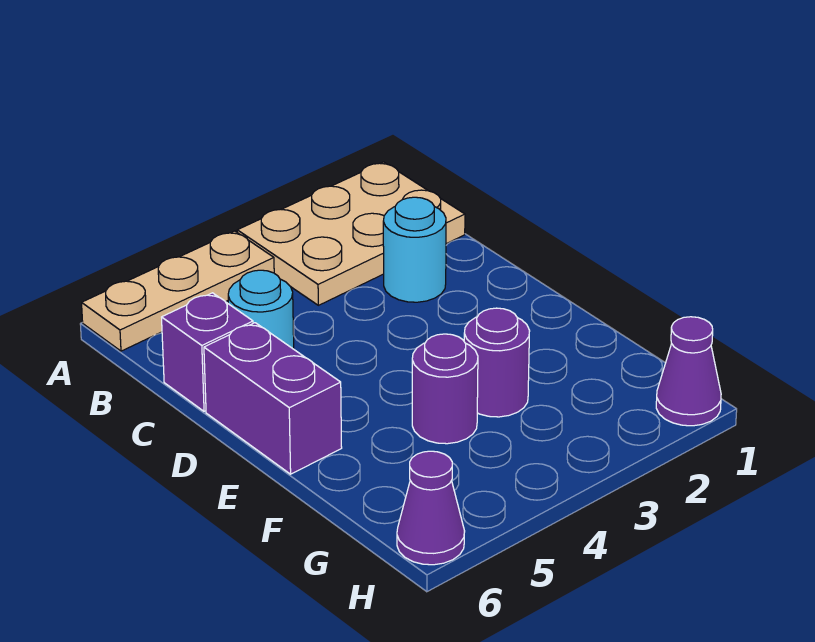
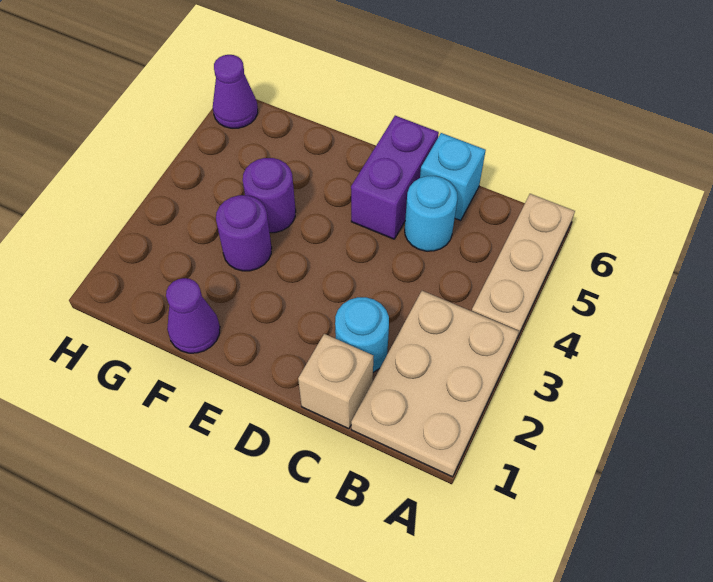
none -> tan 1x1 brick [298,334,373,429]
purple 1x1 brick [162,293,253,411] -> cyan 1x1 brick [420,133,486,221]
purple 1x2 brick [204,323,342,474] -> purple 1x2 brick turned to [351,116,439,239]
purple 1x1 cone [656,317,721,426] -> purple 1x1 cone moved to [166,278,220,353]

